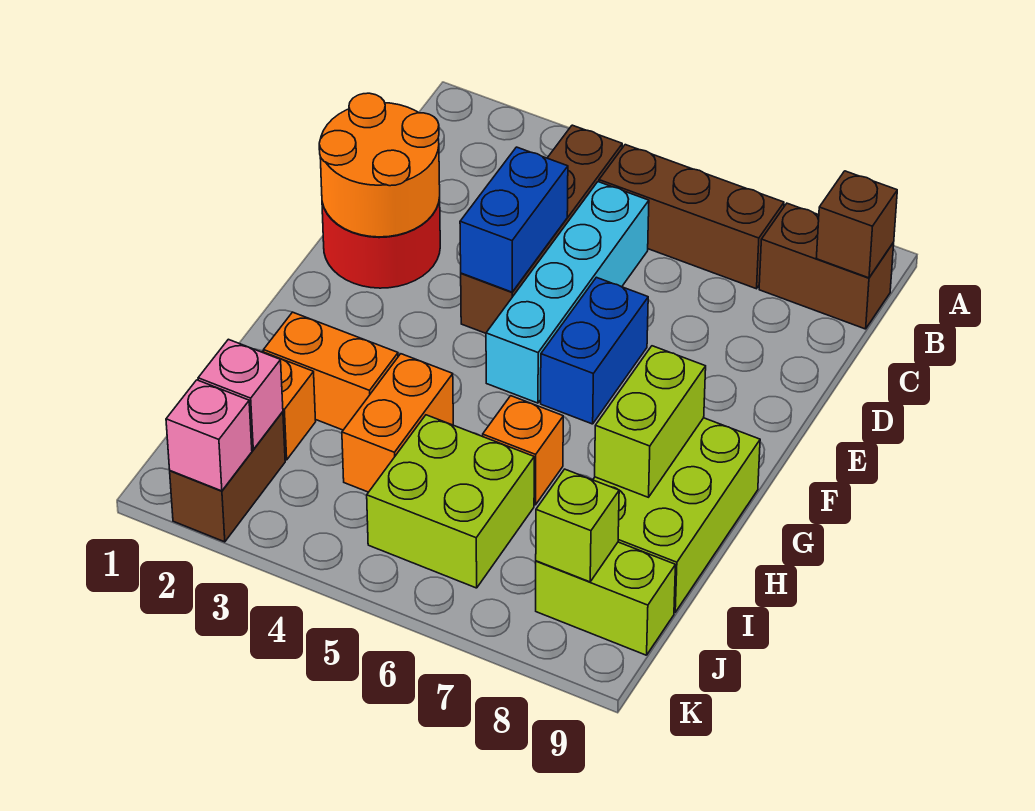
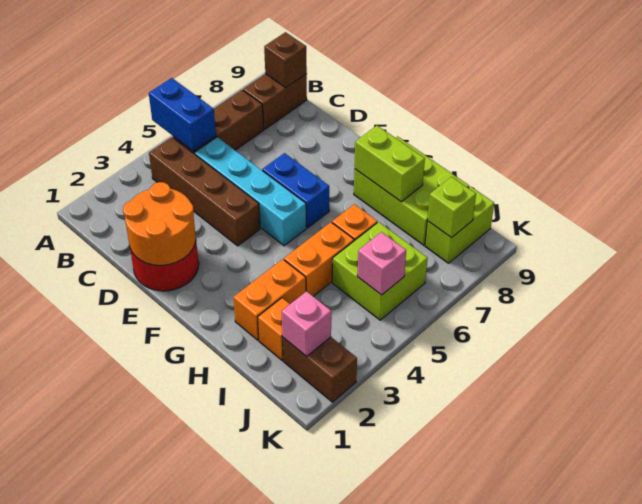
blue 1x2 brick [460,147,568,292] -> blue 1x2 brick moved to [149,78,216,151]
orange 1x2 brick [342,354,453,492] -> orange 1x2 brick turned to [284,222,354,296]
pink 1x1 brick [166,380,252,491] -> pink 1x1 brick moved to [357,232,406,295]

